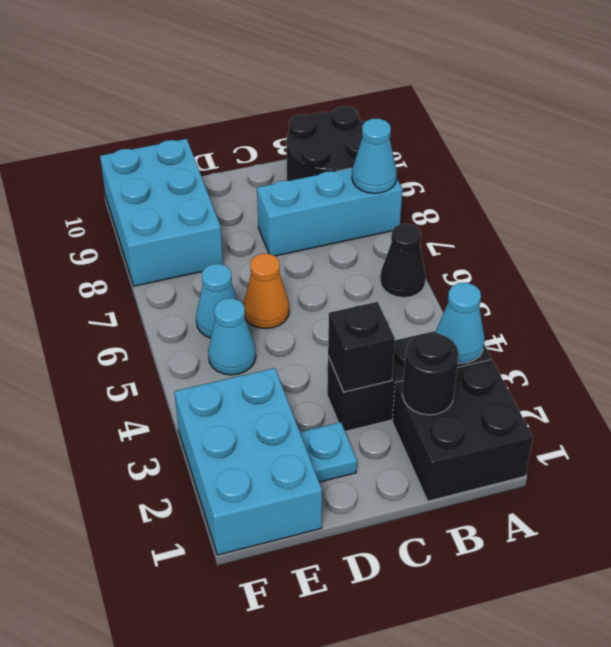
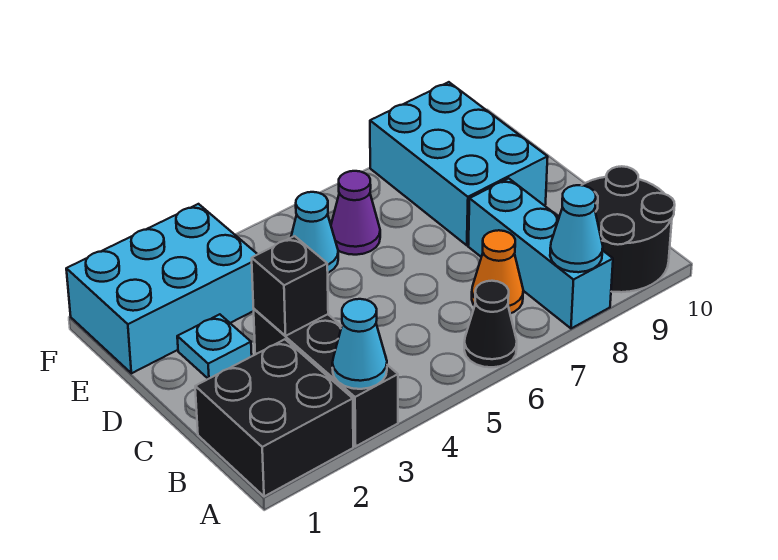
black 1x1 round brick [402,332,459,415] -> none
orange 1x1 cone [243,254,289,329] -> orange 1x1 cone moved to [472,230,523,313]
cyan 1x1 cone [196,264,238,338] -> purple 1x1 cone [331,171,380,255]
cyan 2x3 brick [100,139,223,286] -> cyan 2x3 brick turned to [370,82,548,245]

